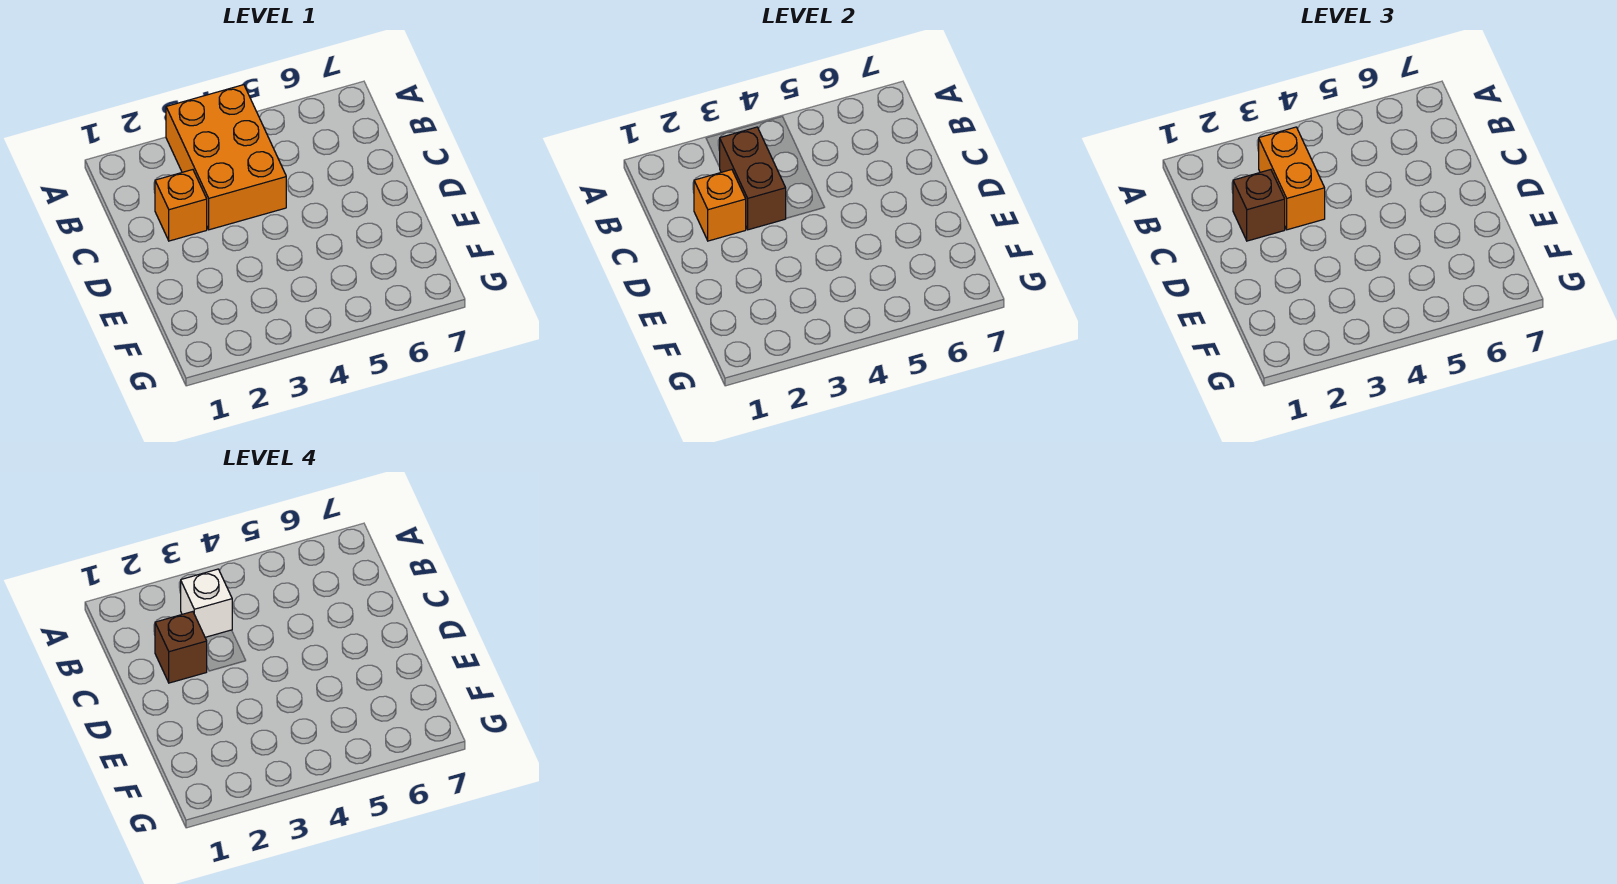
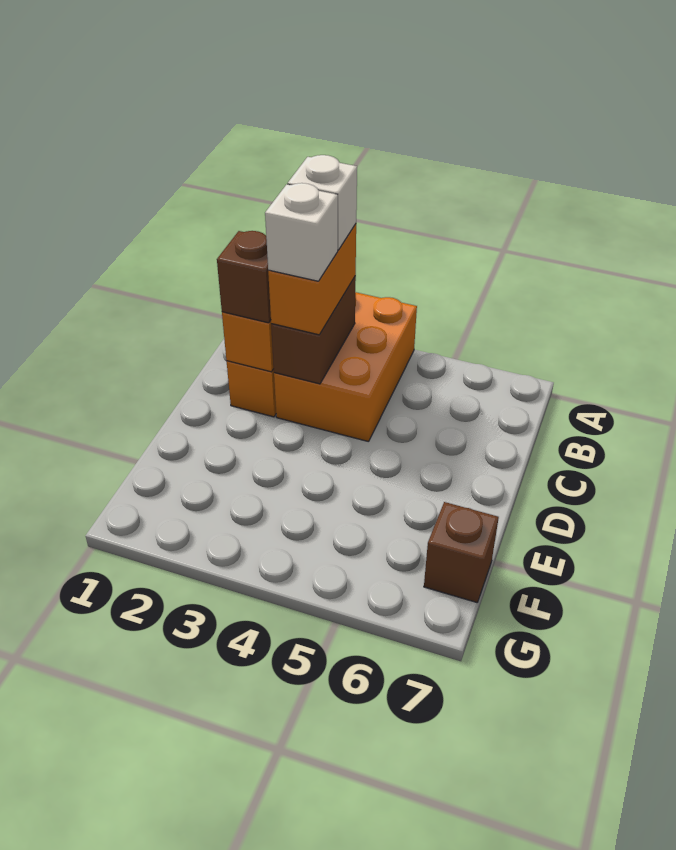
brown 1x1 brick [155,612,207,683] -> brown 1x1 brick moved to [424,502,499,602]
none -> white 1x1 brick [265,183,338,281]

